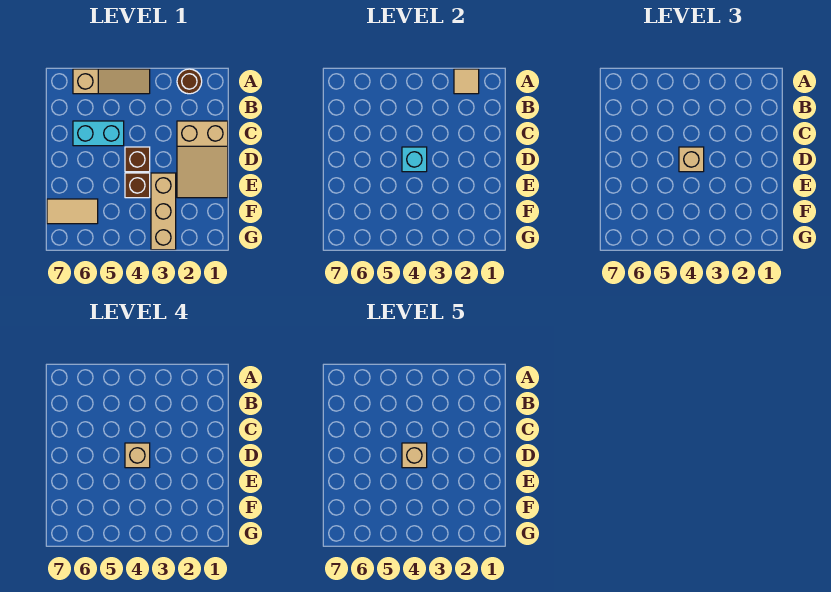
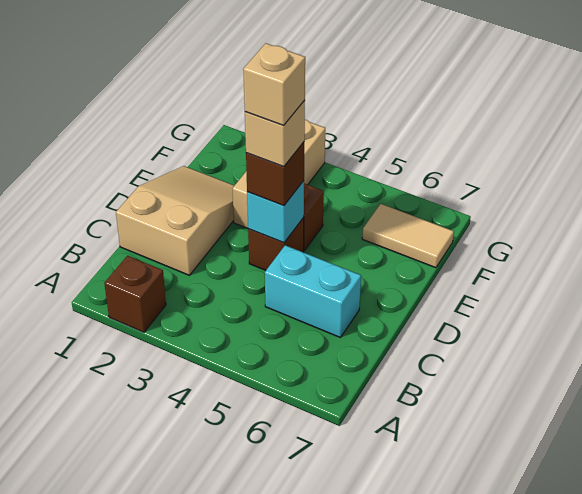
brown 1x1 round brick [177,69,202,94] -> brown 1x1 brick [104,256,166,332]
tan 1x1 tile [454,69,479,94] -> none
tan 1x3 slope [73,69,150,94] -> none
tan 1x1 brick [679,147,704,172] -> brown 1x1 brick [246,142,304,206]

